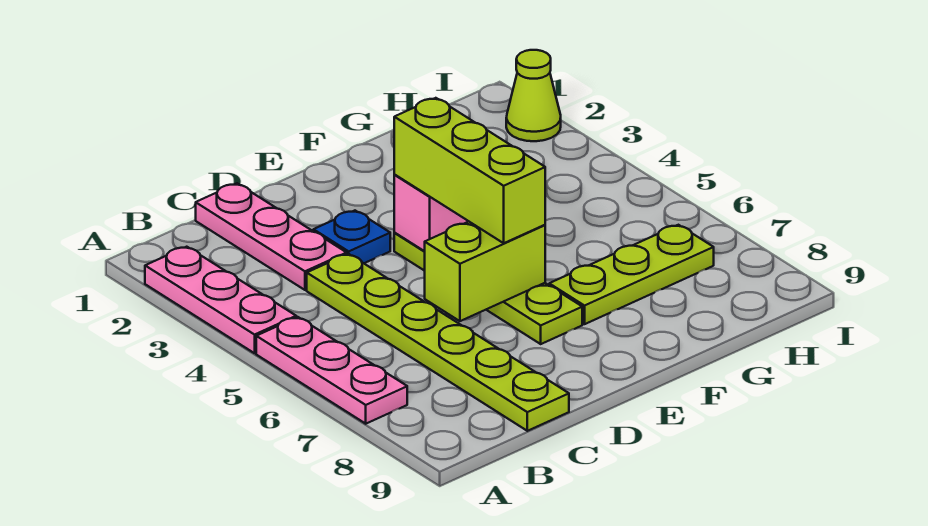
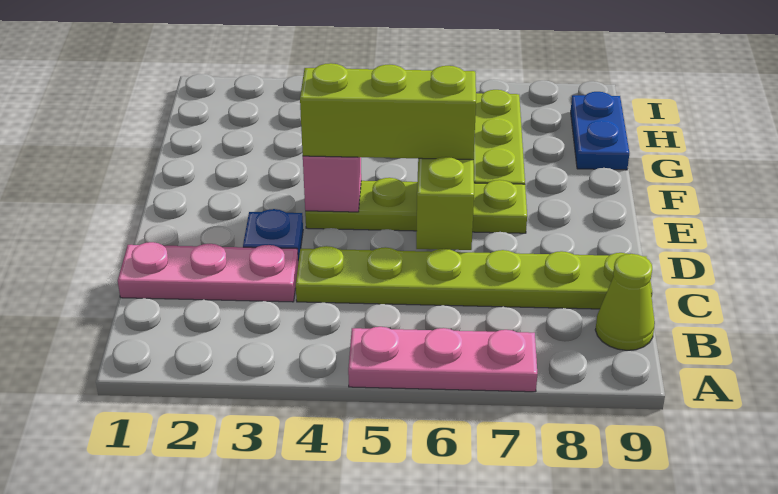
pink 1x3 plate [145,247,296,353] -> none
none -> blue 1x2 plate [571,92,629,170]
lime 1x1 cone [506,50,561,141] -> lime 1x1 cone moved to [595,254,655,350]

